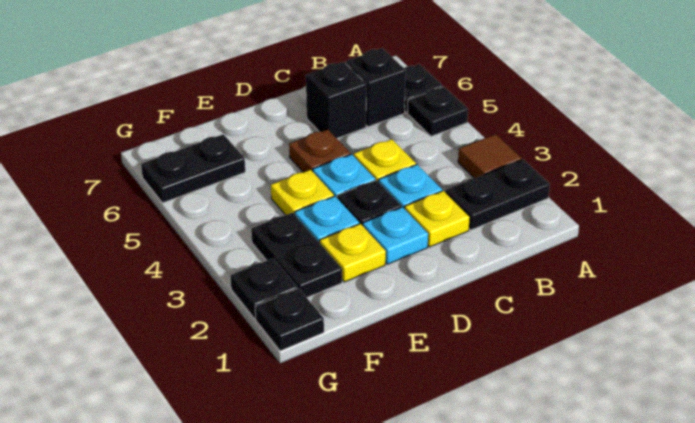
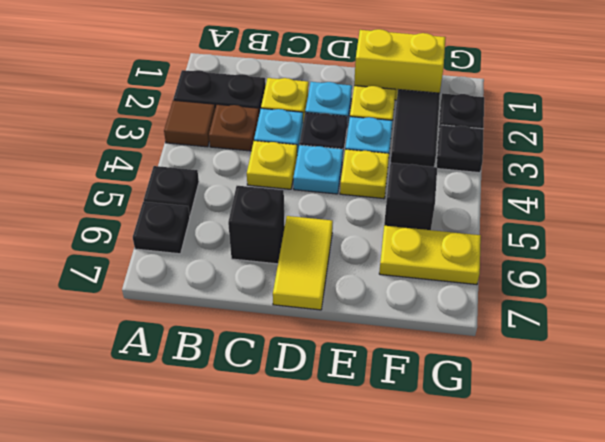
black 1x1 brick [346,48,406,127] -> black 1x1 brick moved to [384,163,437,230]
brown 1x1 plate [289,129,351,172] -> brown 1x1 plate moved to [209,104,259,151]
none -> yellow 1x2 tile [273,216,333,310]
none -> yellow 1x2 brick [354,29,446,100]
black 1x2 plate [251,213,342,297] -> black 1x2 tile [391,90,440,167]
black 1x2 plate [141,134,245,203] -> yellow 1x2 plate [379,226,481,285]
black 1x1 plate [255,288,324,351] -> black 1x1 plate moved to [436,125,483,173]

